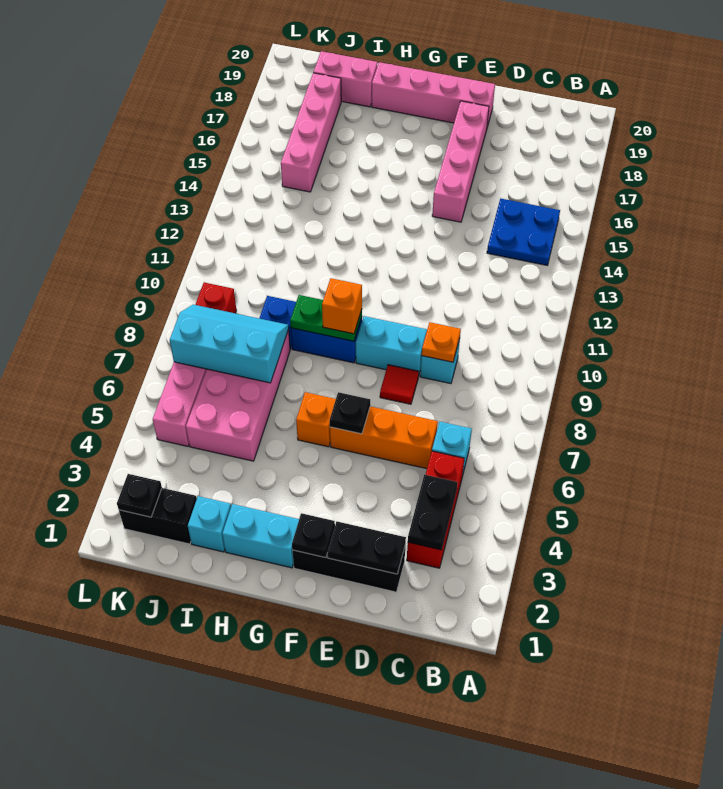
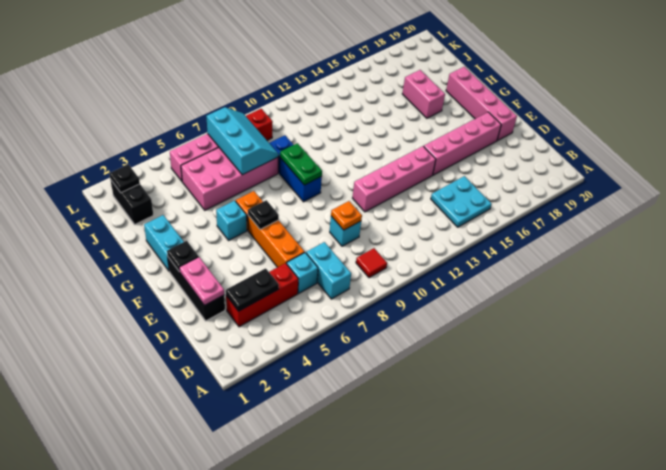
blue 2x2 plate [487,198,560,265] -> cyan 2x2 plate [431,176,492,227]
black 1x2 plate [328,522,406,574] -> pink 1x2 plate [179,257,224,305]
red 1x1 tile [380,365,419,404] -> red 1x1 tile moved to [356,248,387,278]
cyan 1x2 brick [356,316,427,374] -> cyan 1x2 brick moved to [306,242,351,299]
orange 1x1 brick [322,278,362,334] -> none
cyan 1x1 brick [188,496,231,552] -> cyan 1x1 brick moved to [216,201,247,240]
pink 1x2 brick [313,51,377,107] -> pink 1x2 brick moved to [402,70,445,118]
pink 1x4 brick [281,73,341,192] -> pink 1x4 brick moved to [353,146,436,212]

